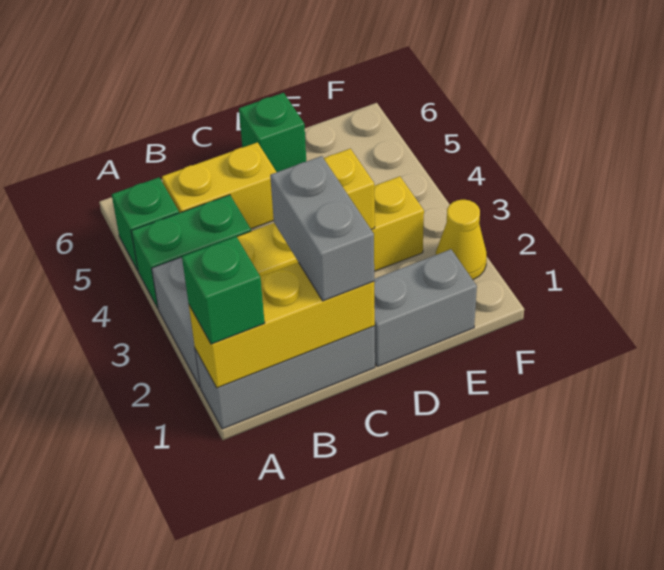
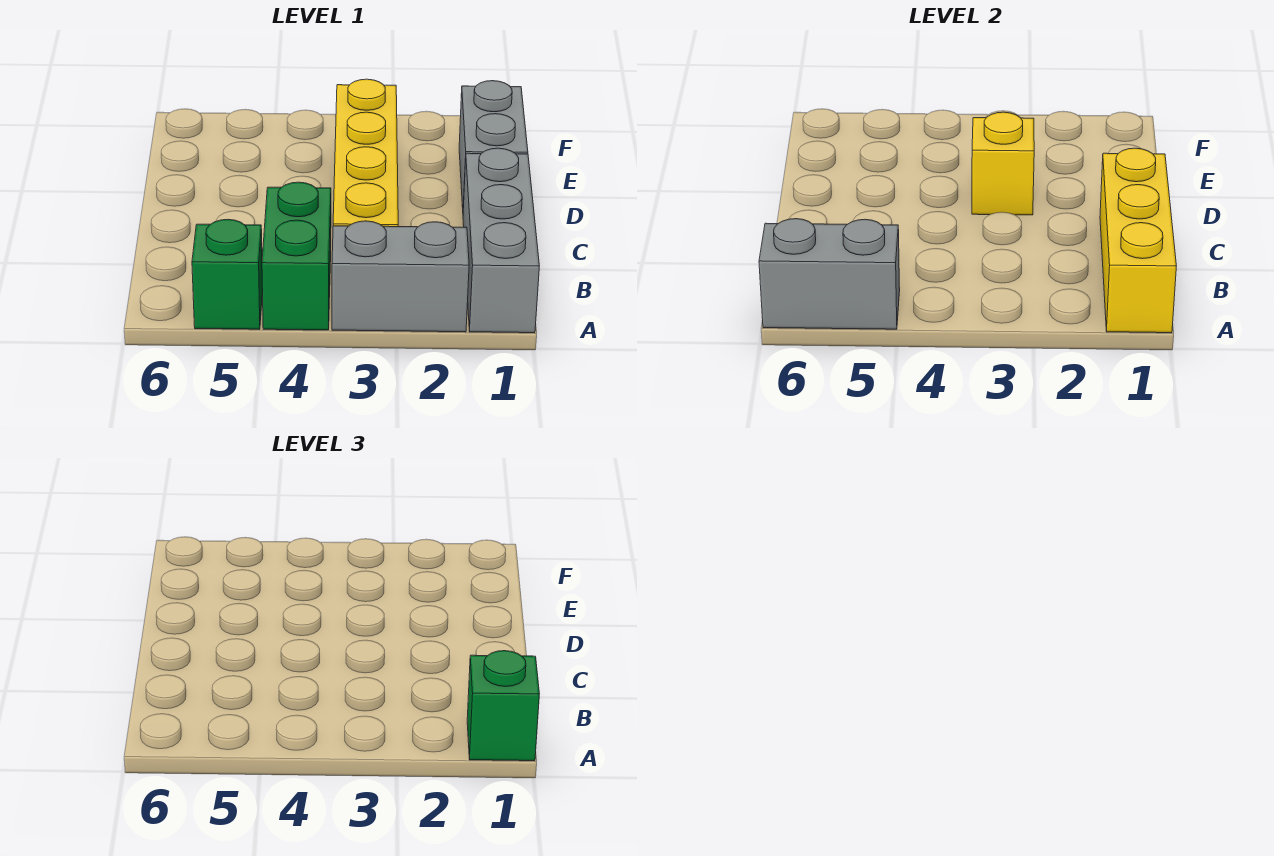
yellow 1x2 brick [162,142,276,229] -> none
grey 1x2 brick [270,156,374,301] -> grey 1x2 brick moved to [759,219,900,329]
green 1x1 brick [239,93,306,172] -> none
yellow 1x1 cone [436,200,487,280] -> none

